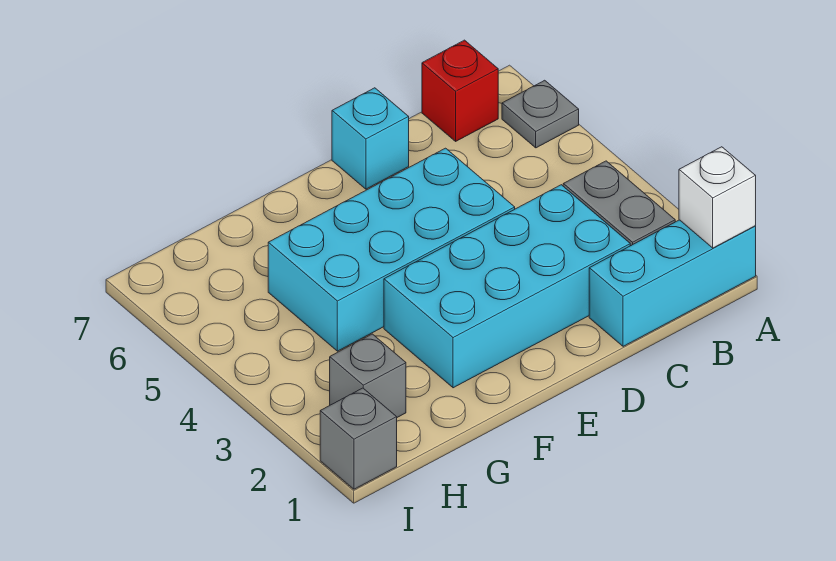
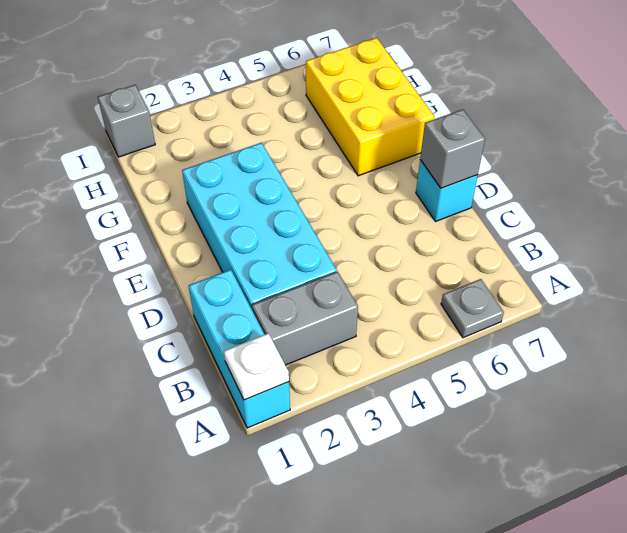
white 1x1 brick [679,147,756,248] -> white 1x1 plate [224,333,289,400]
red 1x1 brick [422,40,498,141] -> none
cyan 2x4 brick [268,148,515,351] -> none
none -> yellow 2x3 brick [306,38,434,176]
grey 1x1 brick [330,334,406,417] -> grey 1x1 brick moved to [420,109,485,188]

